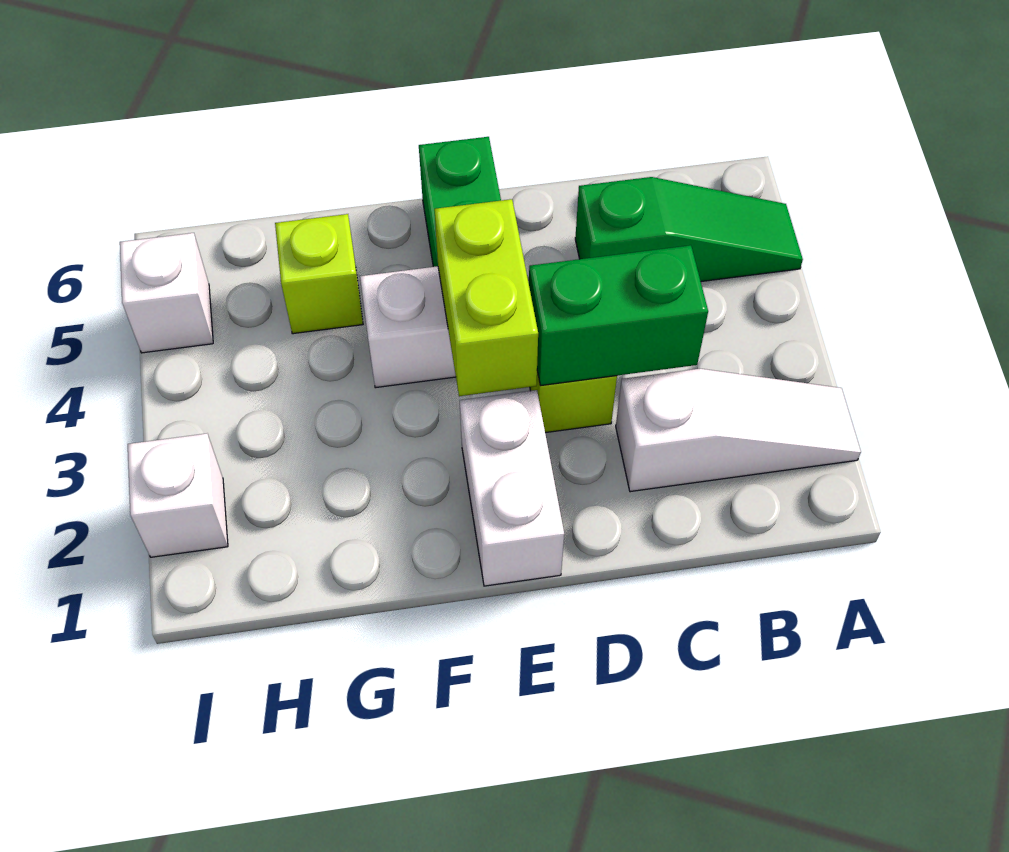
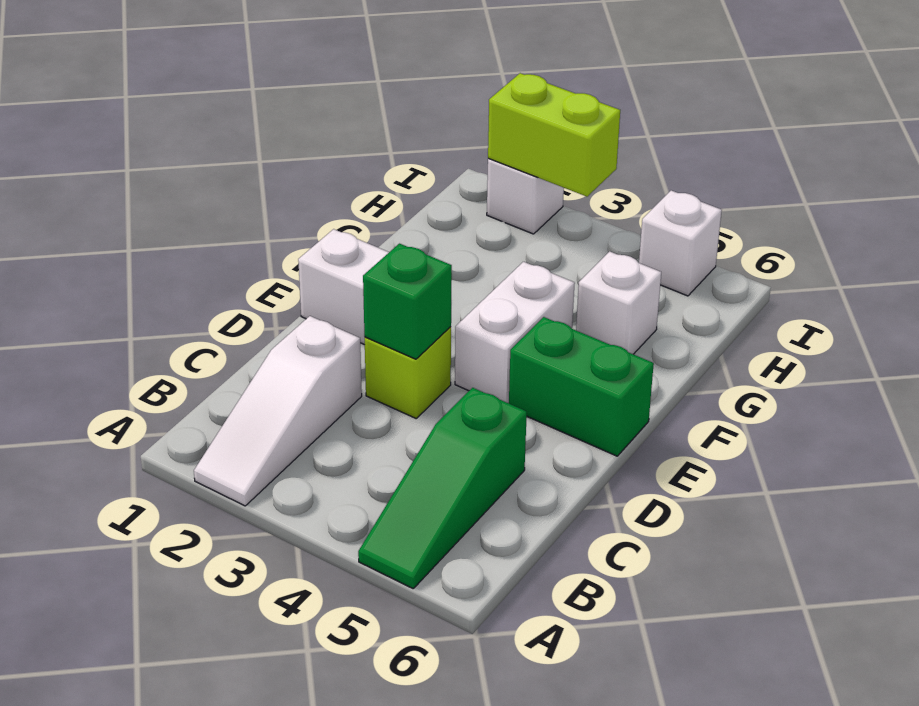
green 1x2 brick [529,245,708,386] -> green 1x1 brick [363,244,452,359]
lime 1x2 brick [434,199,538,396] -> lime 1x2 brick moved to [488,73,620,197]
lime 1x1 brick [275,214,363,334] -> white 1x1 brick [576,251,661,354]

